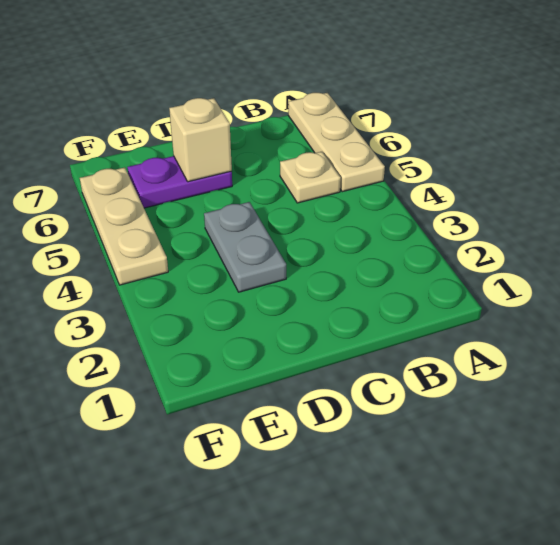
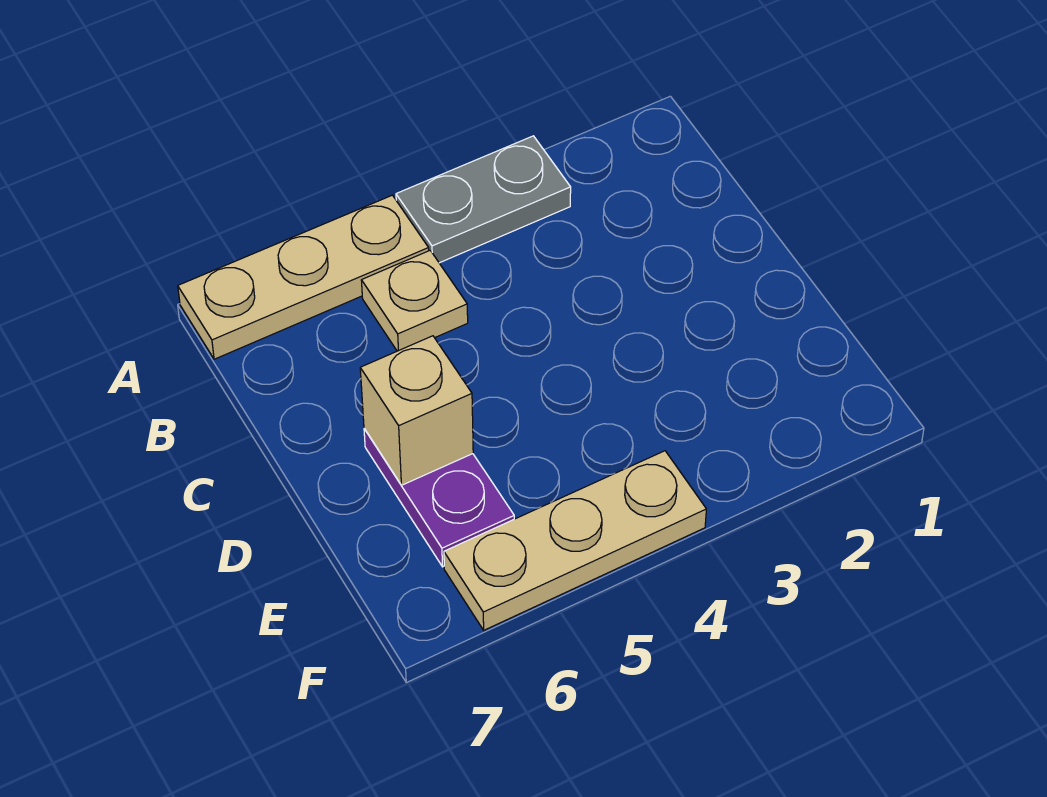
grey 1x2 plate [204,202,286,292] -> grey 1x2 plate moved to [396,136,571,263]

